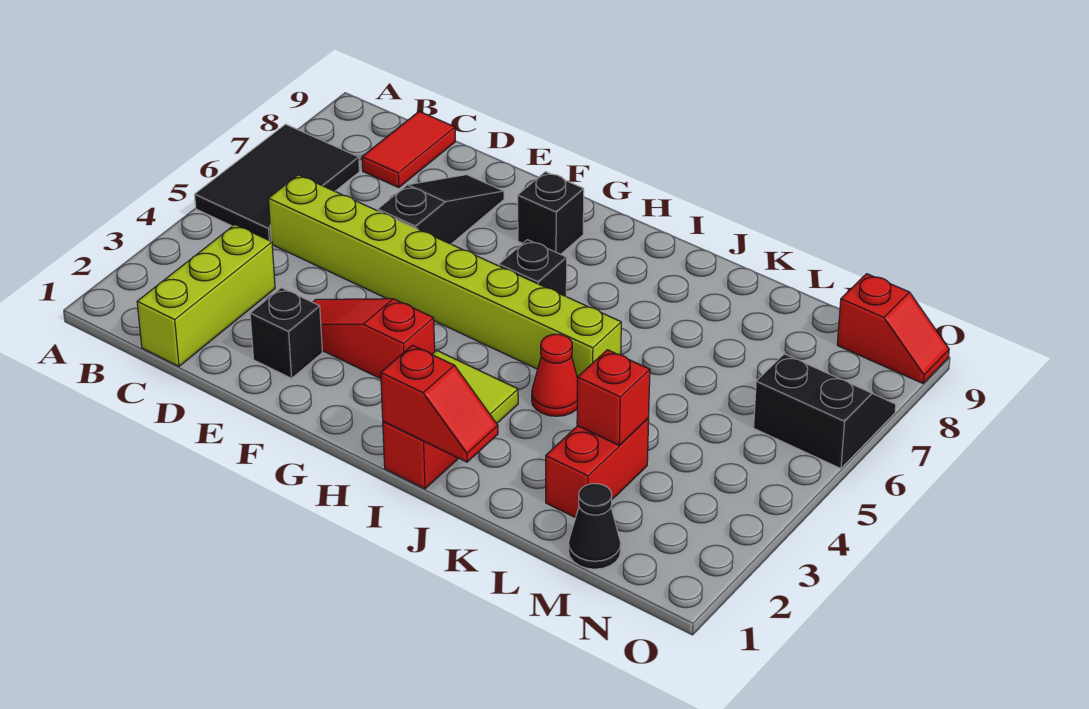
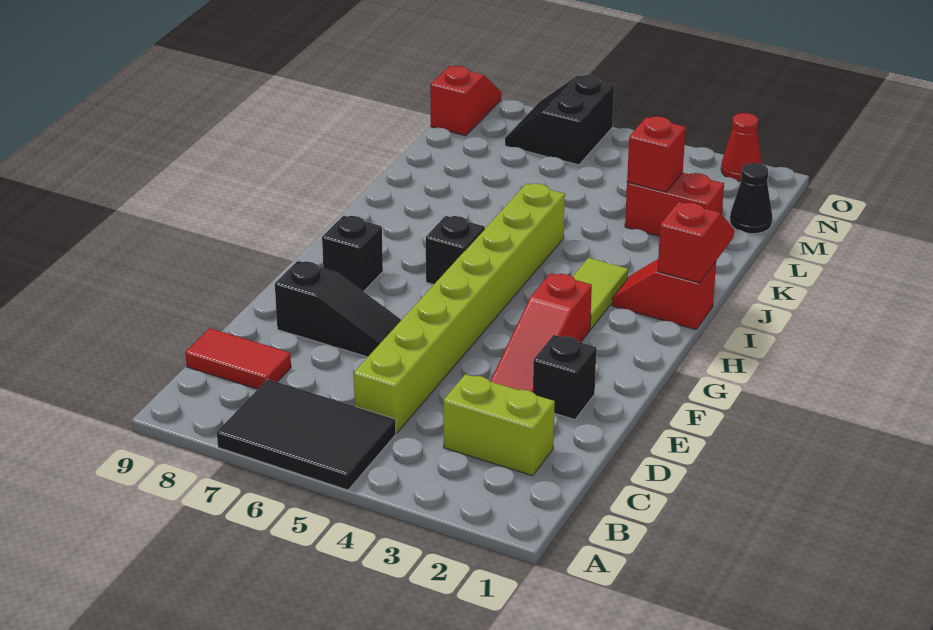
lime 1x3 brick [137,225,275,366] -> lime 1x2 brick [443,374,555,476]
black 1x3 slope [378,175,504,244] -> black 1x3 slope turned to [275,261,401,357]
red 1x1 cone [532,334,578,416] -> red 1x1 cone moved to [721,113,762,181]

